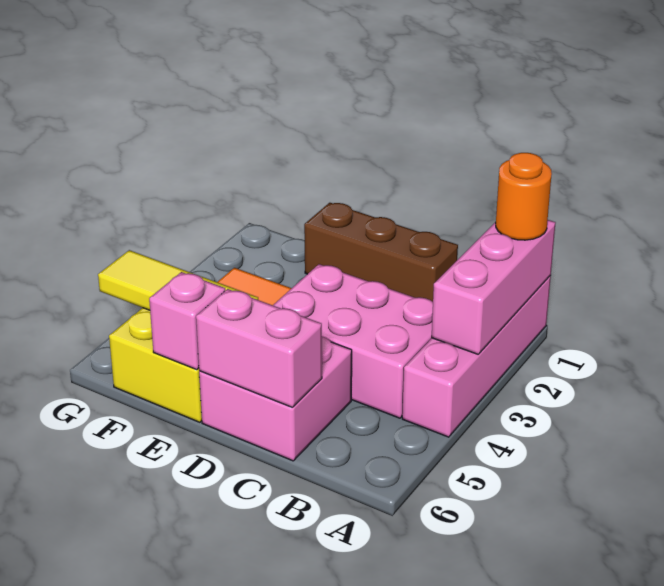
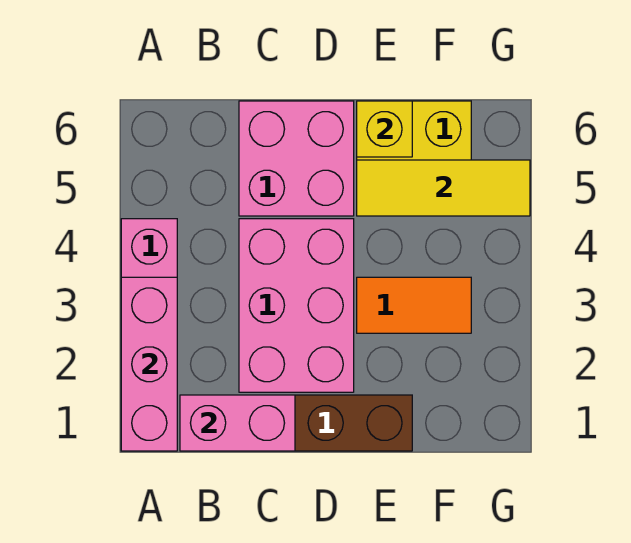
orange 1x1 round brick [496,153,552,240] -> none
pink 2x3 brick [273,264,433,418] -> pink 2x3 brick turned to [239,219,354,392]
pink 1x2 brick [196,289,322,407] -> pink 1x2 brick moved to [180,395,295,451]
pink 1x1 brick [149,272,225,370] -> yellow 1x1 brick [357,101,412,157]

